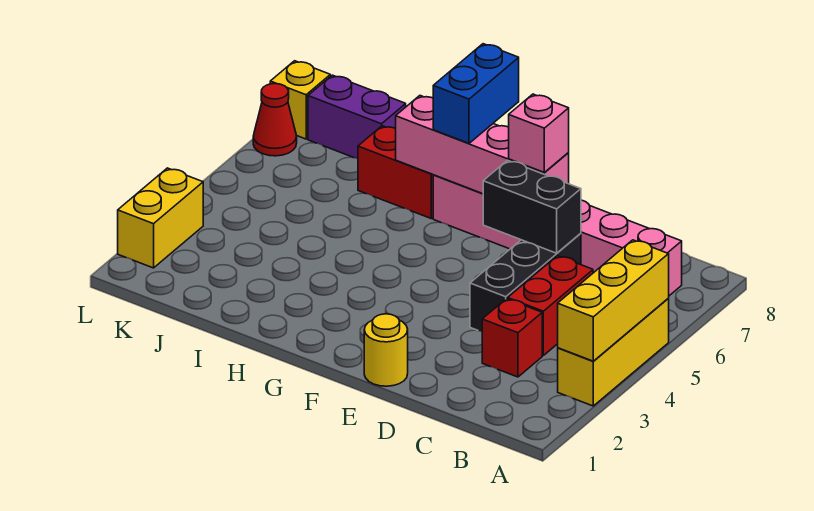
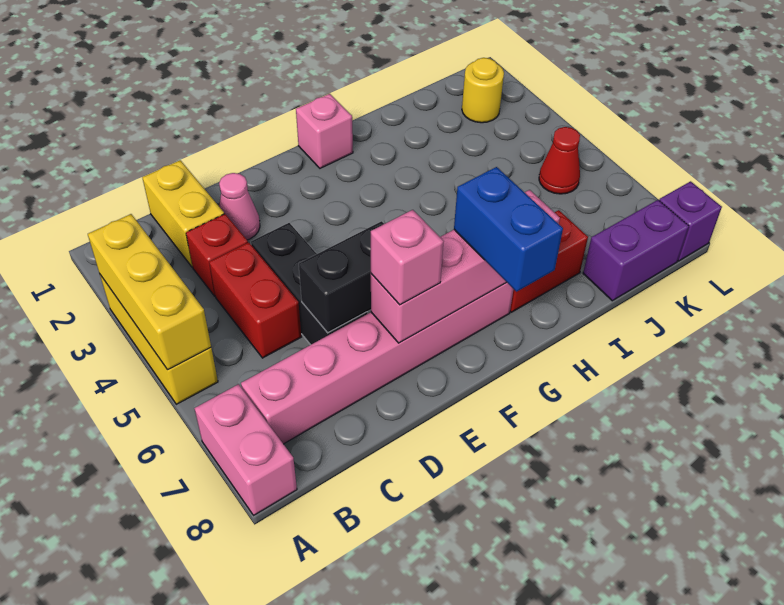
none -> pink 1x2 brick [194,384,297,515]
none -> pink 1x1 cone [219,173,260,240]
yellow 1x1 round brick [364,314,408,386] -> yellow 1x1 round brick moved to [462,58,504,123]
none -> pink 1x1 brick [296,94,353,168]
yellow 1x2 brick [118,168,203,268] -> yellow 1x2 brick moved to [142,160,224,267]
red 1x1 cone [253,84,297,156] -> red 1x1 cone moved to [539,127,580,194]
yellow 1x1 brick [270,61,330,139] -> purple 1x1 brick [659,181,722,261]

